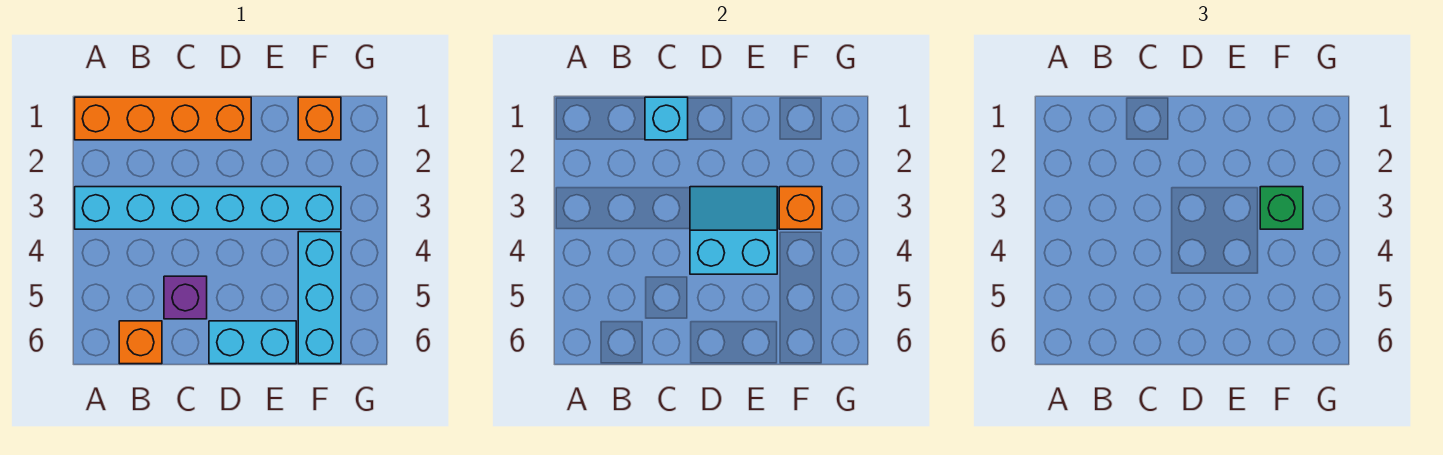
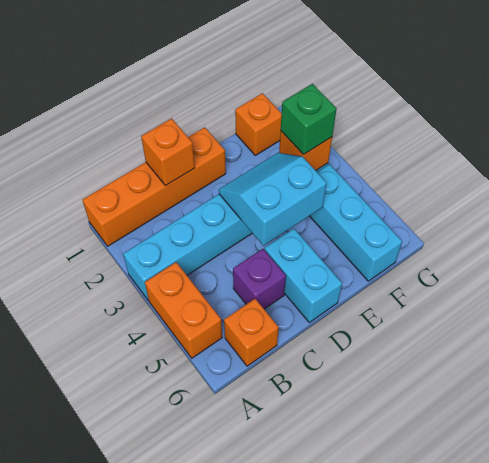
none -> orange 1x2 brick [145,262,222,358]
cyan 1x1 brick [645,97,688,140] -> orange 1x1 brick [141,118,195,186]
cyan 1x2 brick [209,321,296,364] -> cyan 1x2 brick turned to [265,229,342,322]

